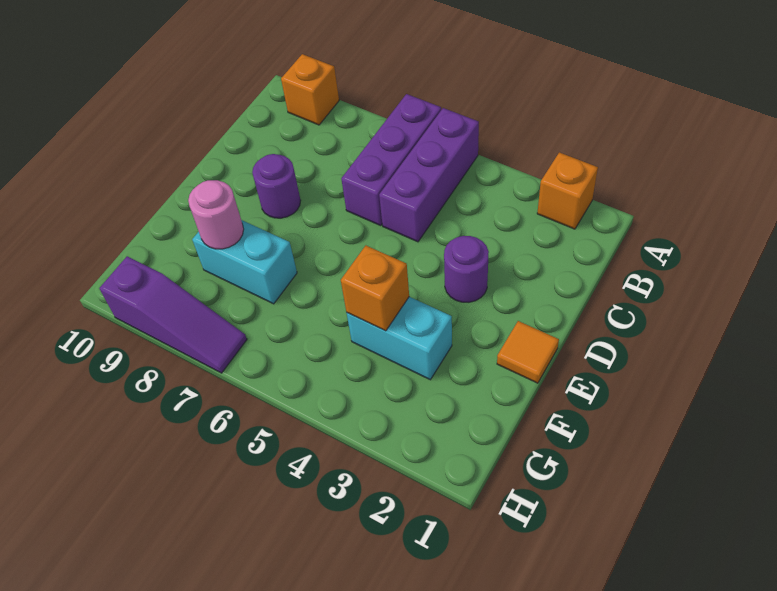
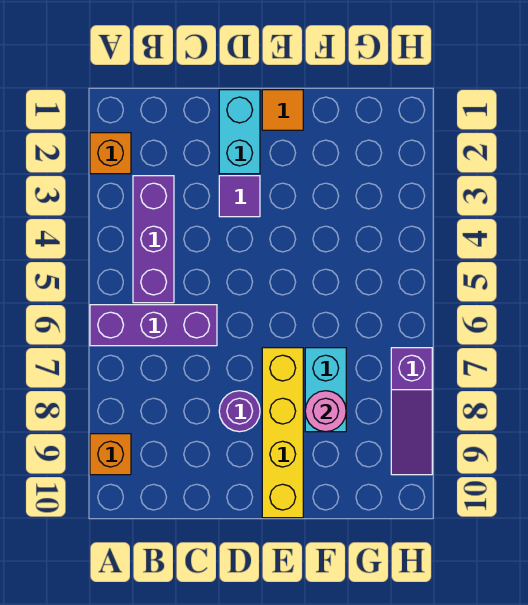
purple 1x3 brick [379,108,479,242] -> purple 1x3 brick turned to [133,176,174,303]
purple 1x1 round brick [444,236,489,302] -> purple 1x1 tile [219,176,260,217]
none -> yellow 1x4 brick [262,348,303,518]
cyan 1x2 brick [347,297,452,380] -> cyan 1x2 brick moved to [219,90,260,174]
orange 1x1 brick [341,246,409,331] -> none
purple 1x3 slope [99,256,247,373] -> purple 1x3 slope turned to [391,348,432,475]

